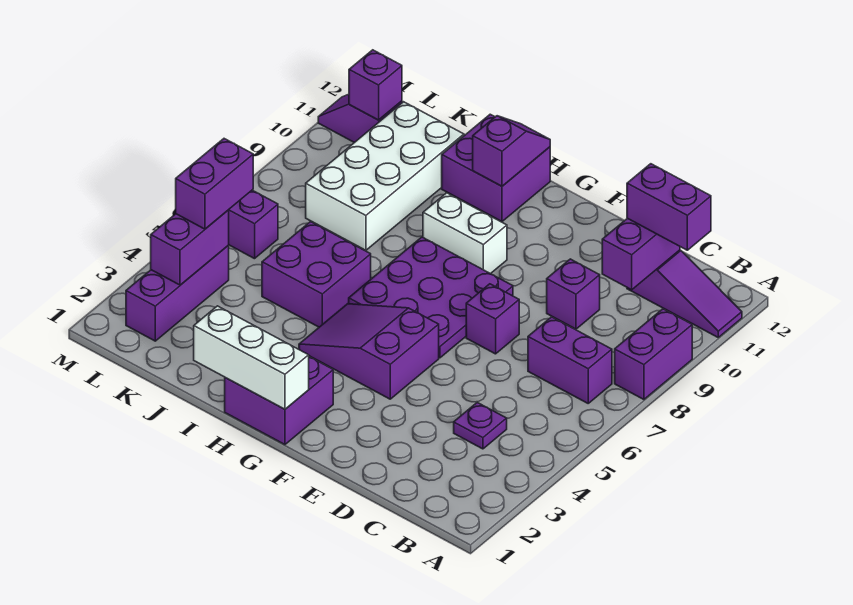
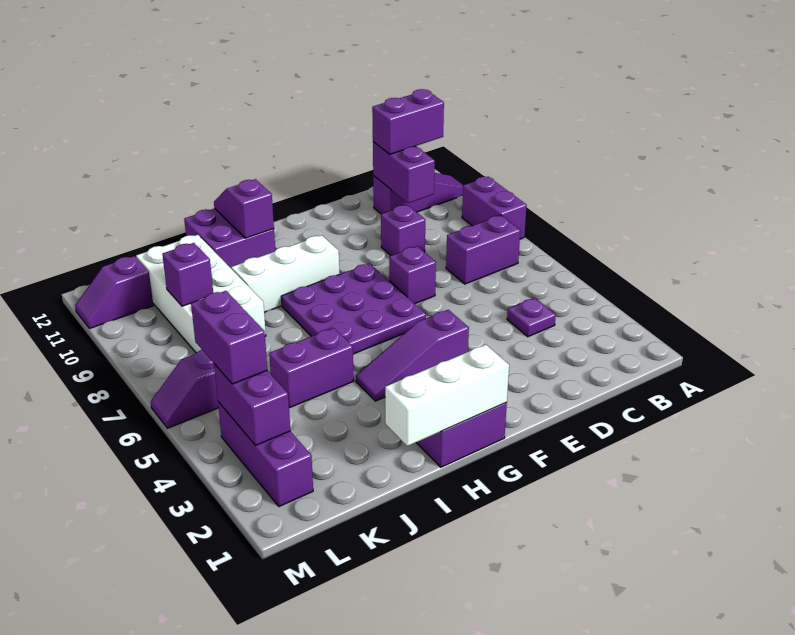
purple 2x3 slope [299,304,439,399] -> purple 1x3 slope [356,310,469,401]
white 1x2 brick [423,193,507,274] -> white 1x3 brick [232,235,339,312]
purple 2x2 brick [262,222,371,327] -> purple 1x2 brick [269,328,354,407]
purple 1x1 brick [349,50,402,120] -> purple 1x1 brick moved to [162,243,213,306]

